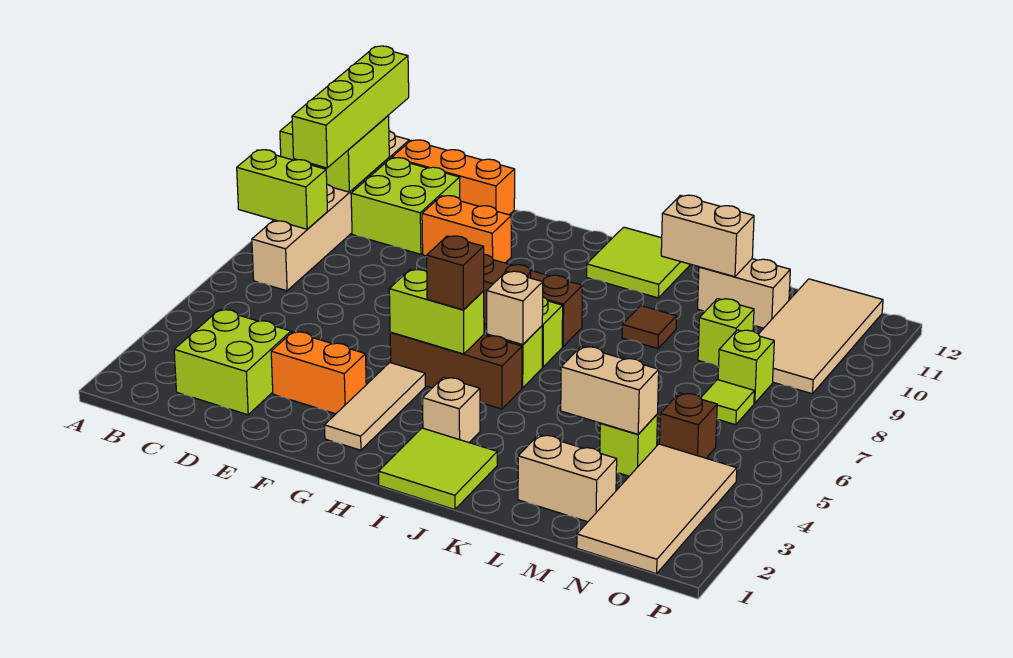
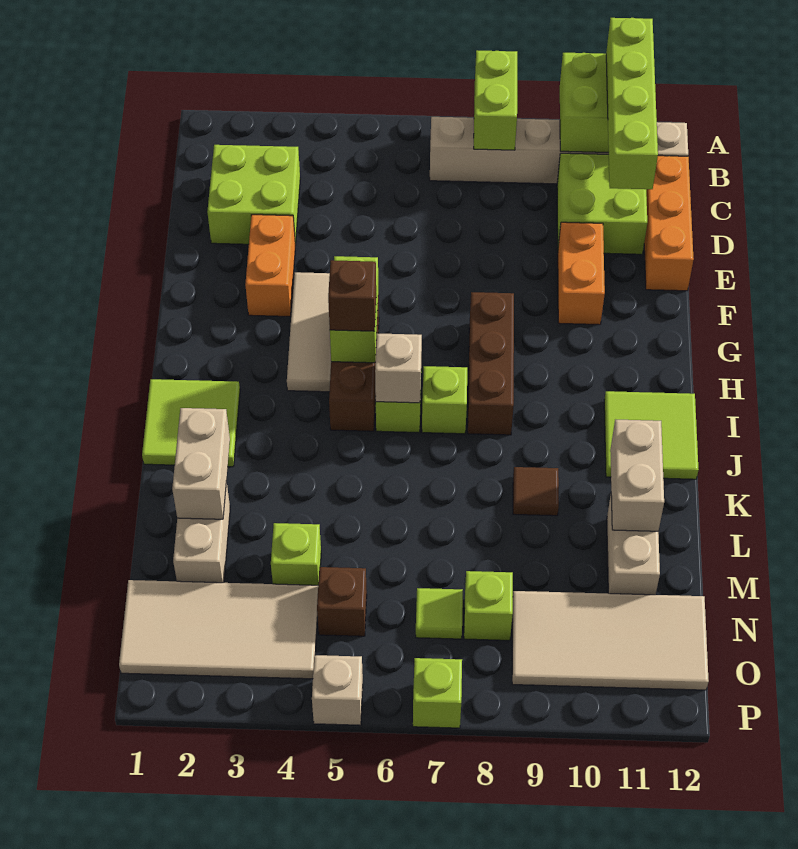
lime 1x4 brick [292,46,409,168] -> lime 1x4 brick turned to [606,18,658,189]
tan 1x3 tile [325,363,425,450] -> tan 1x3 tile turned to [287,272,331,392]
tan 1x1 brick [423,377,480,442] -> tan 1x1 brick moved to [312,655,363,725]
tan 1x2 brick [561,346,659,434] -> tan 1x2 brick moved to [172,408,230,519]
lime 1x1 brick [698,299,754,366] -> lime 1x1 brick moved to [413,658,462,728]

